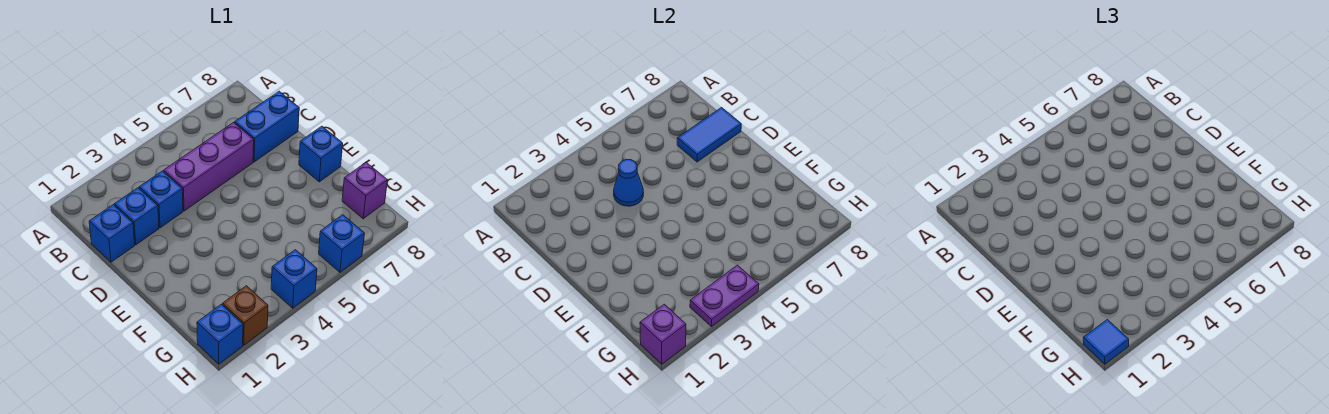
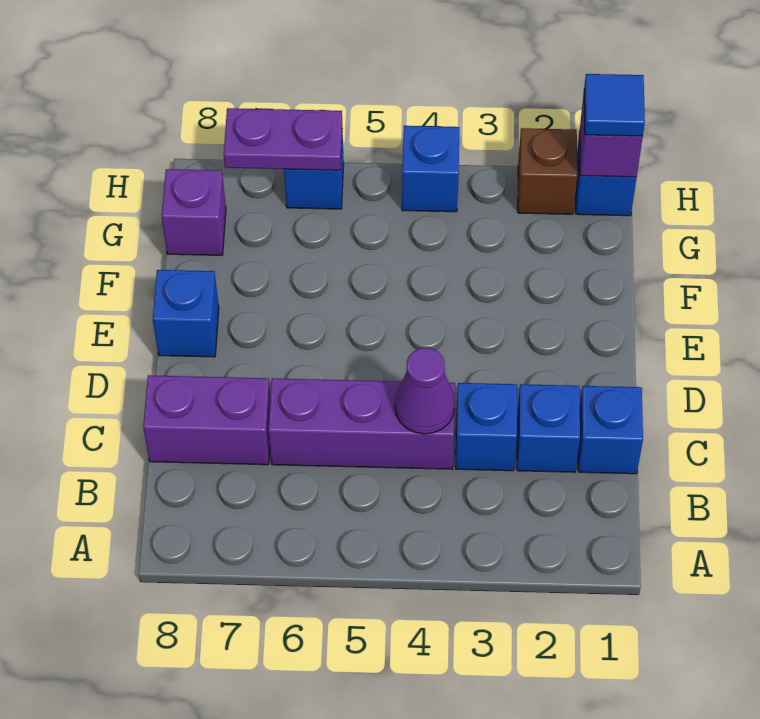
blue 1x1 cone [614,159,643,206] -> purple 1x1 cone [395,348,455,434]
blue 1x2 brick [235,91,299,162] -> purple 1x2 brick [143,375,270,465]
blue 1x2 tile [677,108,741,162] -> none
purple 1x2 plate [690,265,759,327] -> purple 1x2 plate moved to [224,108,342,170]

